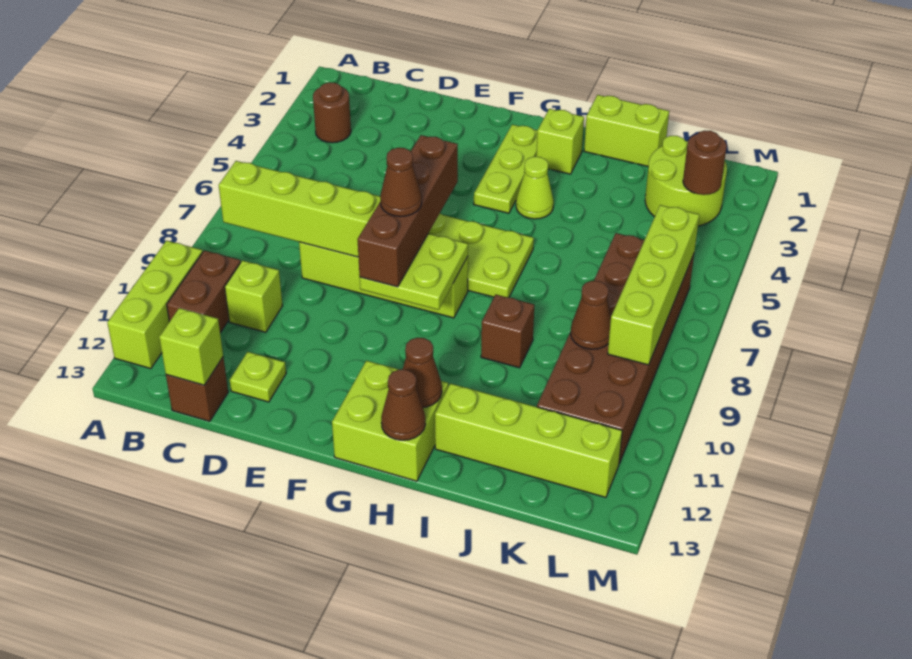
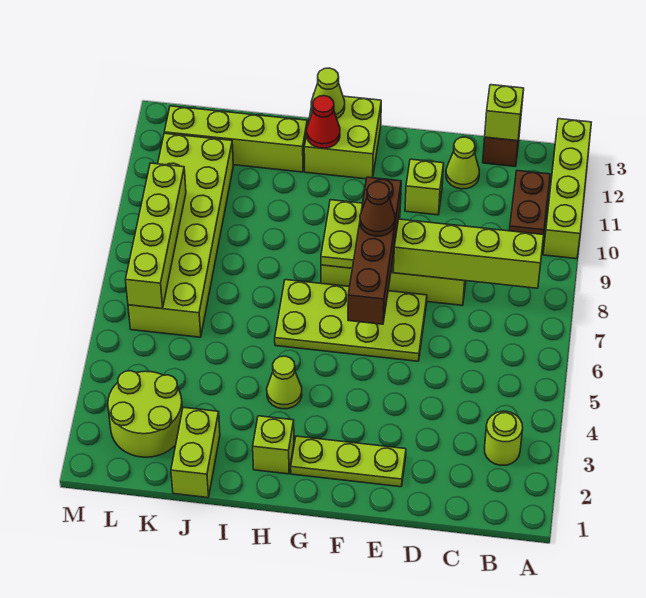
lime 1x3 brick [107,241,203,369] -> lime 1x4 brick [543,119,591,259]
brown 1x1 round brick [313,82,351,143] -> lime 1x1 round brick [484,411,523,465]
lime 1x1 brick [225,260,283,332] -> lime 1x1 brick moved to [405,159,444,215]
lime 1x1 plate [230,352,286,402] -> lime 1x1 cone [446,137,479,189]
lime 1x3 plate [474,125,537,213] -> lime 1x3 plate turned to [291,436,406,487]
brown 1x1 cone [403,338,442,407] -> red 1x1 cone [307,96,340,148]
brown 1x1 cone [381,369,426,440] -> lime 1x1 cone [311,68,345,118]
lime 1x2 brick [584,95,669,166] -> lime 1x2 brick turned to [171,407,220,498]
brown 1x1 brick [481,295,534,368] -> none
brown 2x6 brick [537,233,694,464] -> lime 2x6 brick [128,133,233,337]
brown 1x1 cone [570,281,611,349] -> none
brown 1x1 round brick [683,131,727,195] -> none

